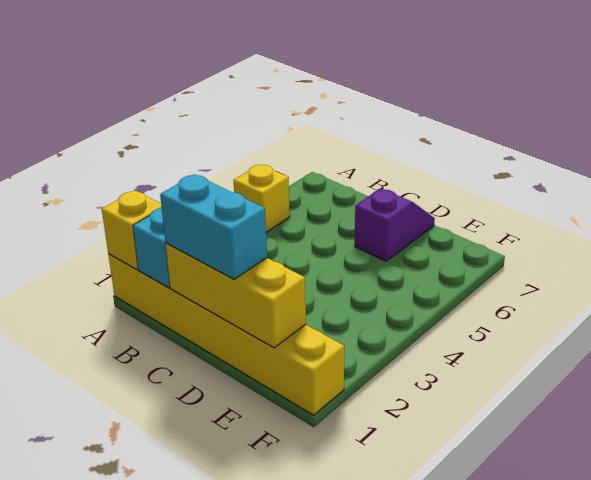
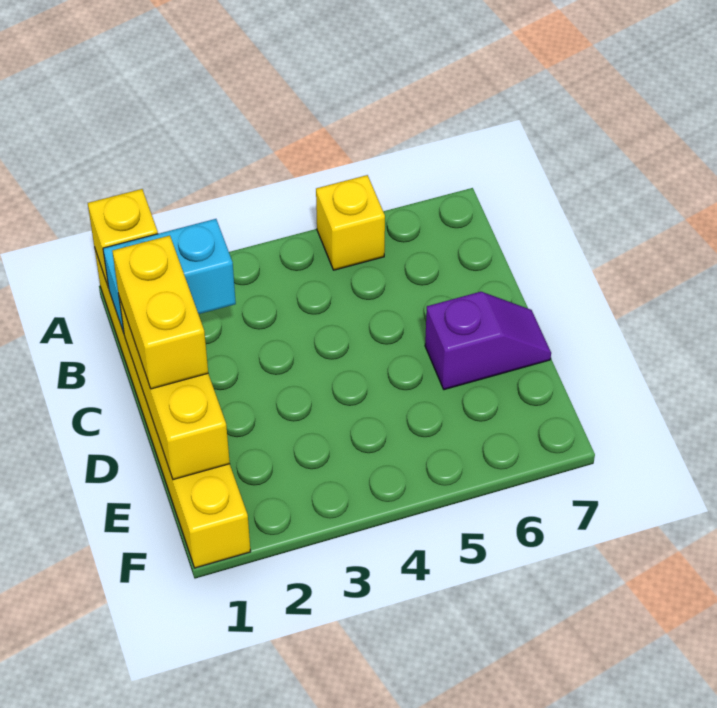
cyan 1x2 brick [160,174,267,279] -> yellow 1x2 brick [112,236,208,389]

